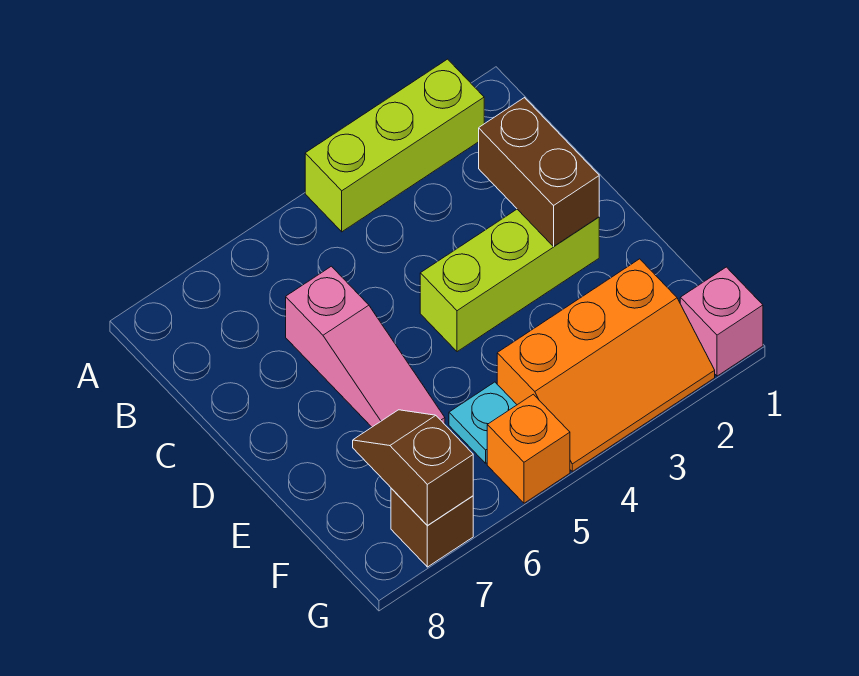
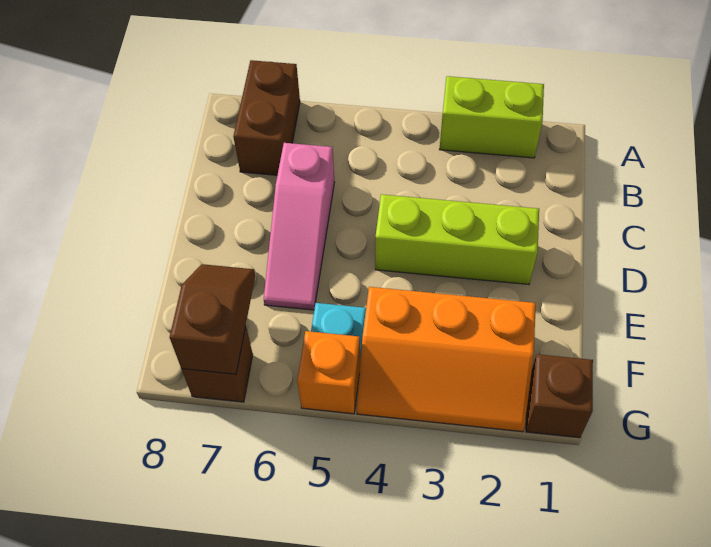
lime 1x3 brick [305,59,484,232] -> lime 1x2 brick [439,76,544,158]
brown 1x2 brick [479,98,599,246] -> brown 1x2 brick moved to [233,60,300,175]
pink 1x1 brick [680,267,763,376] -> brown 1x1 brick [526,354,593,438]

